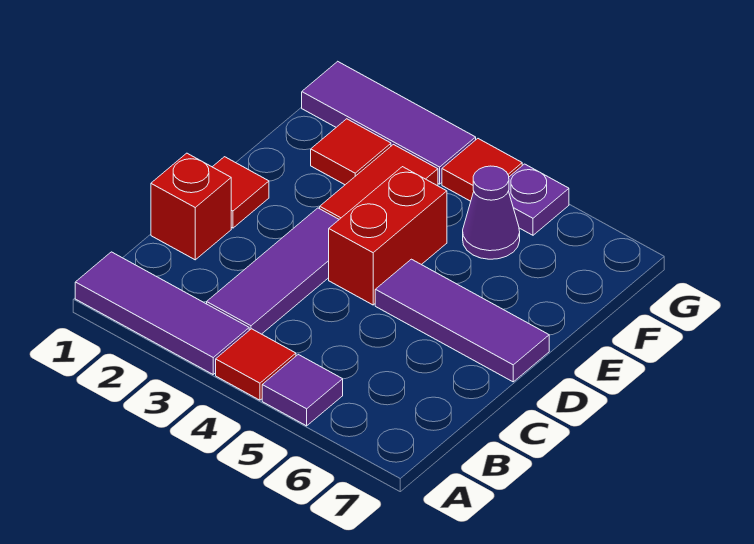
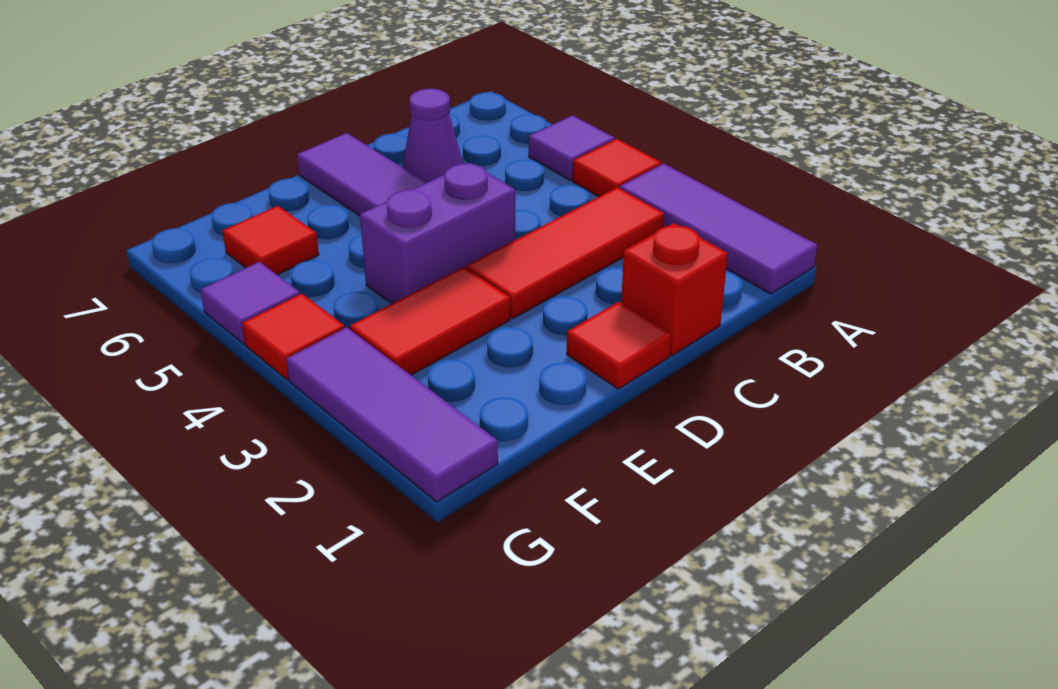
purple 1x3 tile [207,208,339,334] -> red 1x3 tile [467,187,664,318]
red 1x2 brick [329,167,447,305] -> purple 1x2 brick [360,163,515,304]
red 1x1 tile [311,119,391,185] -> red 1x1 tile moved to [222,206,319,275]
purple 1x1 cone [463,166,520,259] -> purple 1x1 cone moved to [402,89,463,182]
purple 1x1 plate [509,164,569,235] -> purple 1x1 tile [200,262,300,344]

